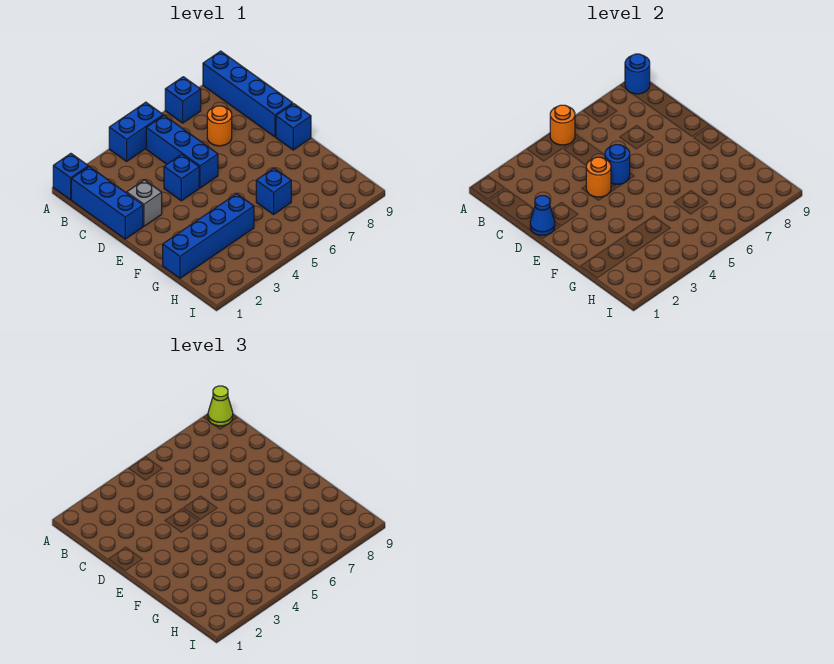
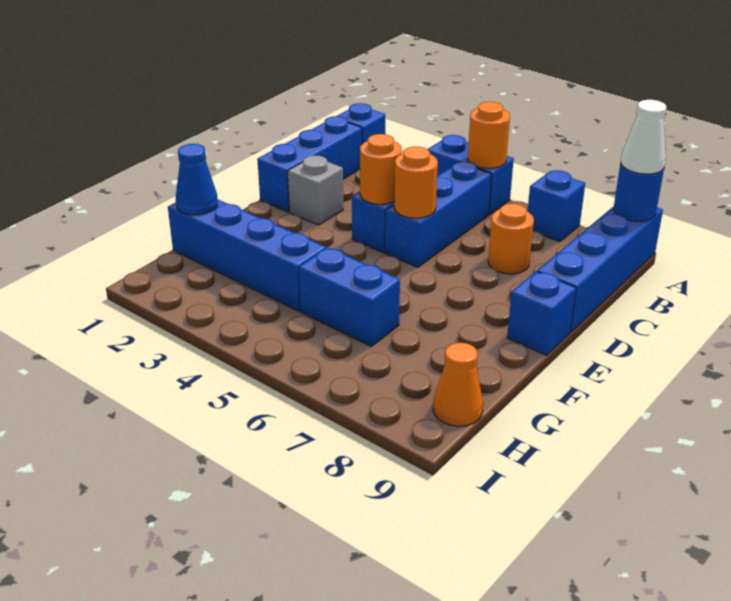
lime 1x1 cone [208,386,233,426] -> white 1x1 cone [621,100,667,174]
blue 1x1 cone [530,196,555,235] -> blue 1x1 cone moved to [176,144,218,215]
blue 1x1 round brick [605,144,630,184] -> orange 1x1 round brick [394,147,438,218]
blue 1x1 brick [256,168,291,214] -> blue 1x2 brick [299,248,400,347]
none -> orange 1x1 cone [433,343,483,426]

